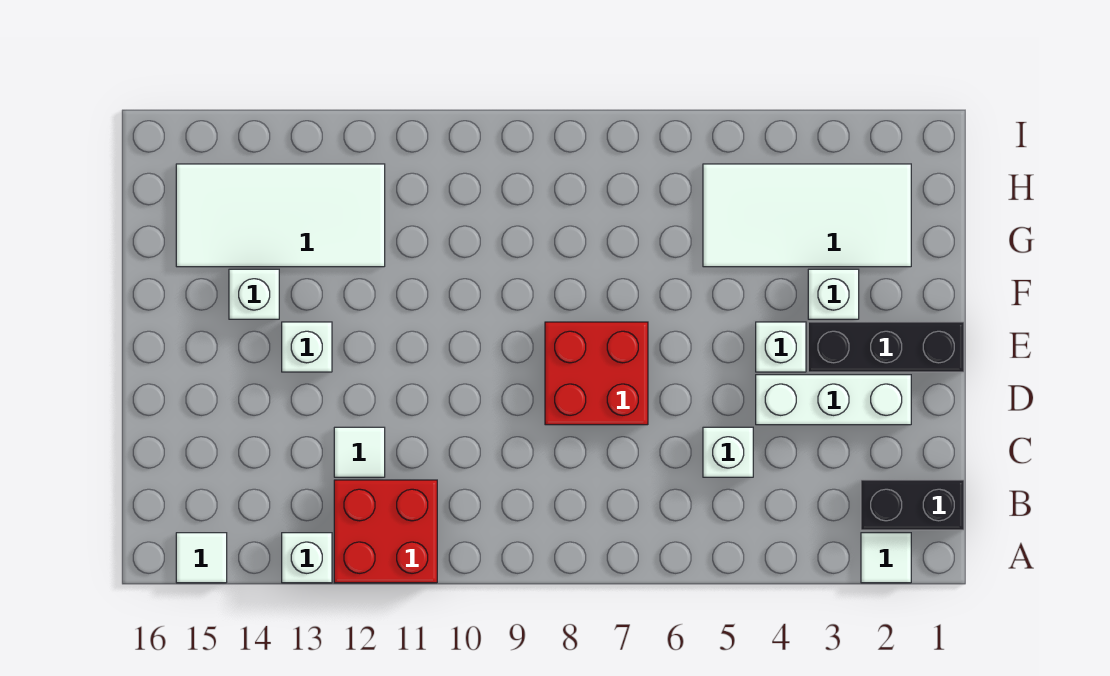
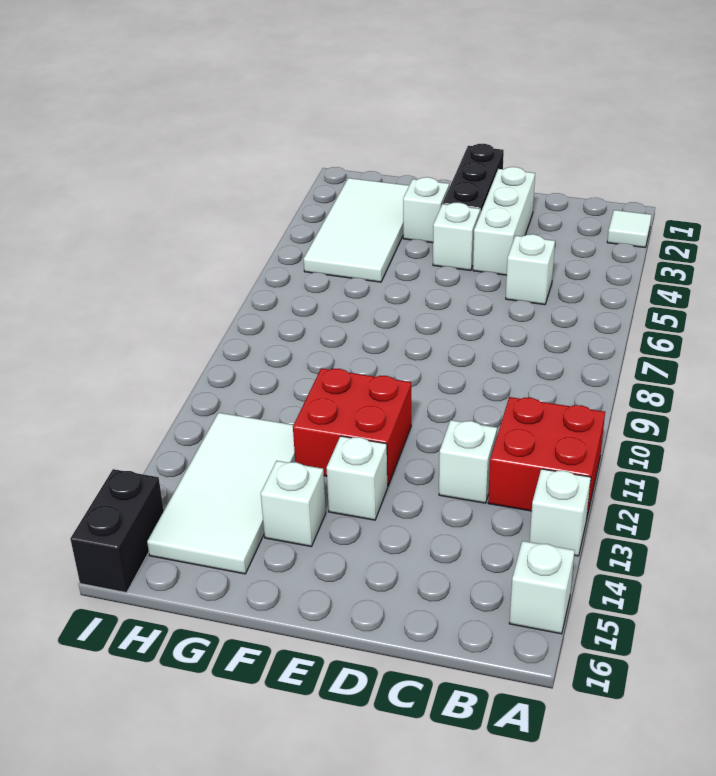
white 1x1 tile [176,533,227,583] -> white 1x1 brick [509,541,575,634]
black 1x2 brick [861,480,964,530] -> black 1x2 brick moved to [70,469,164,593]
white 1x1 tile [334,427,385,477] -> white 1x1 brick [439,420,497,503]
red 2x2 brick [545,322,648,425] -> red 2x2 brick moved to [293,368,411,486]

